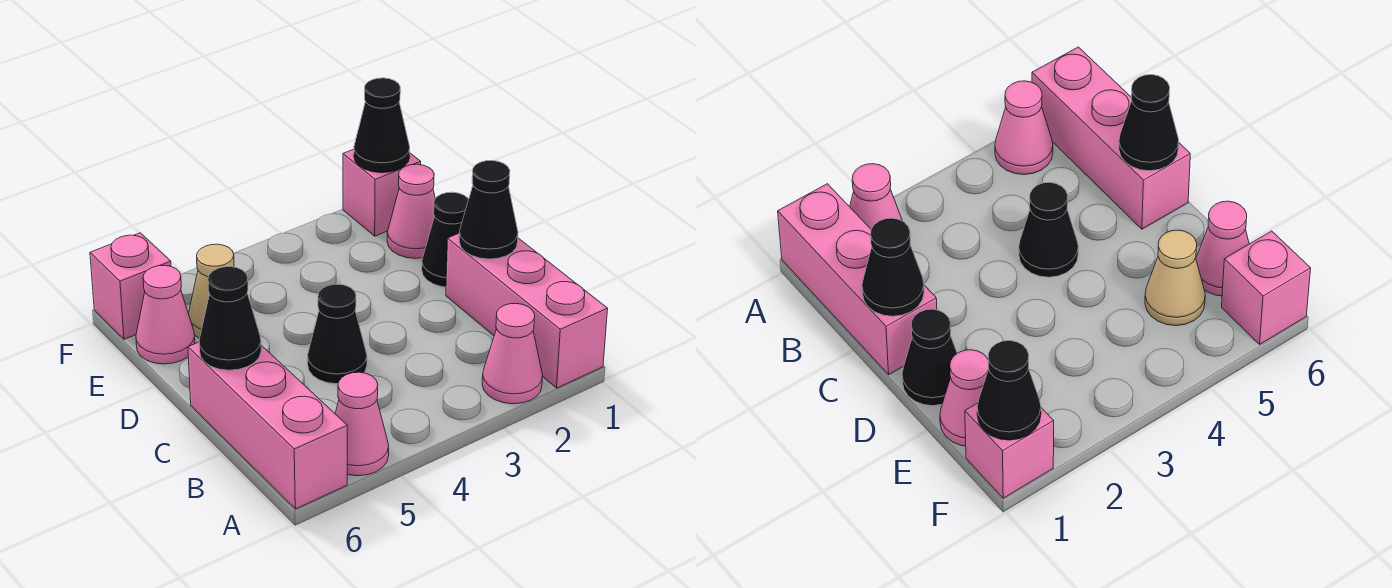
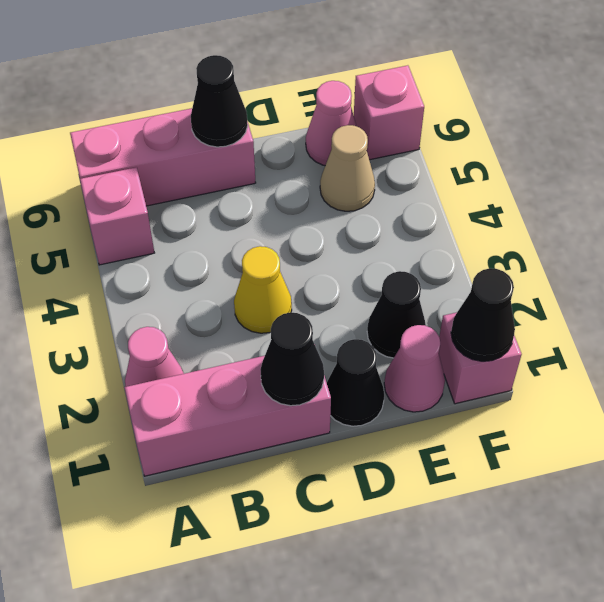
pink 1x1 cone [335,372,389,476] -> pink 1x1 brick [80,167,154,265]
none -> yellow 1x1 cone [234,246,292,333]
black 1x1 cone [308,284,367,384] -> black 1x1 cone moved to [367,271,426,358]

